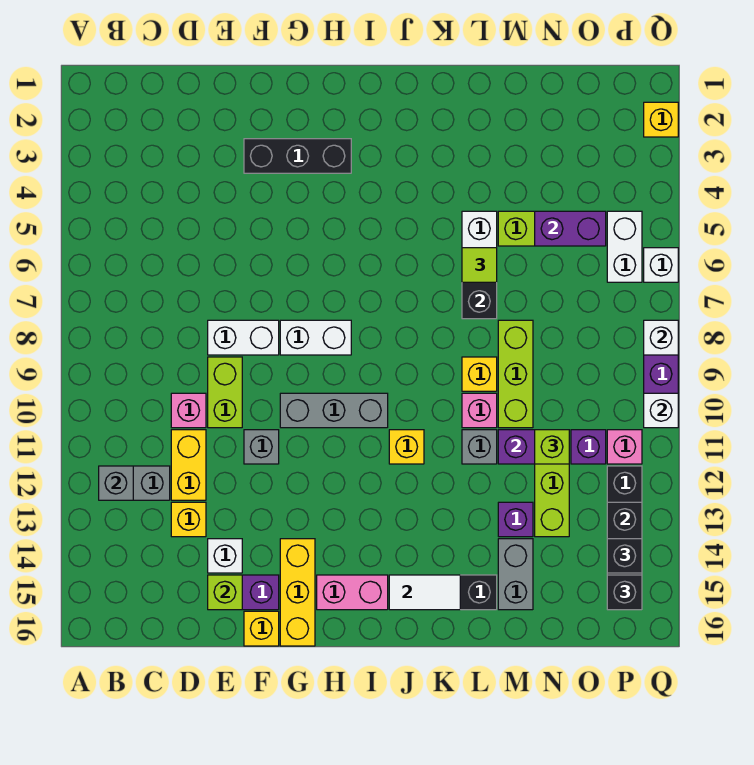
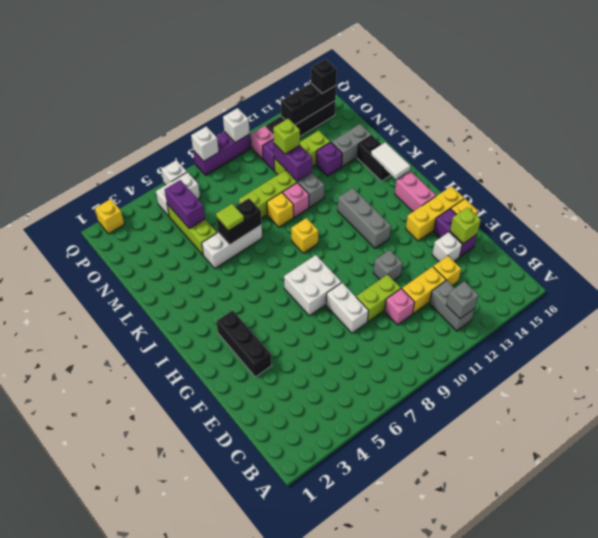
white 1x2 brick [280,320,351,355] -> white 2x2 brick [284,255,341,316]
grey 1x3 brick [280,393,388,428] -> grey 1x3 brick moved to [338,188,391,248]
yellow 1x1 brick [389,430,424,464] -> yellow 1x1 brick moved to [291,218,318,253]
black 1x1 brick [607,539,642,573] -> none

